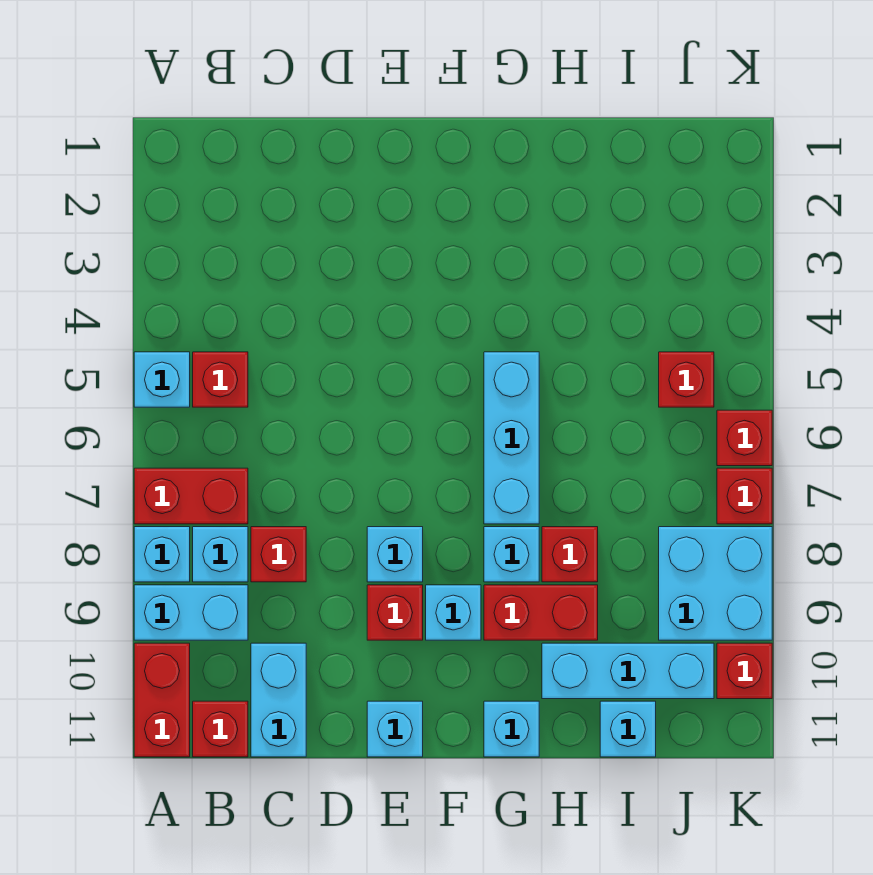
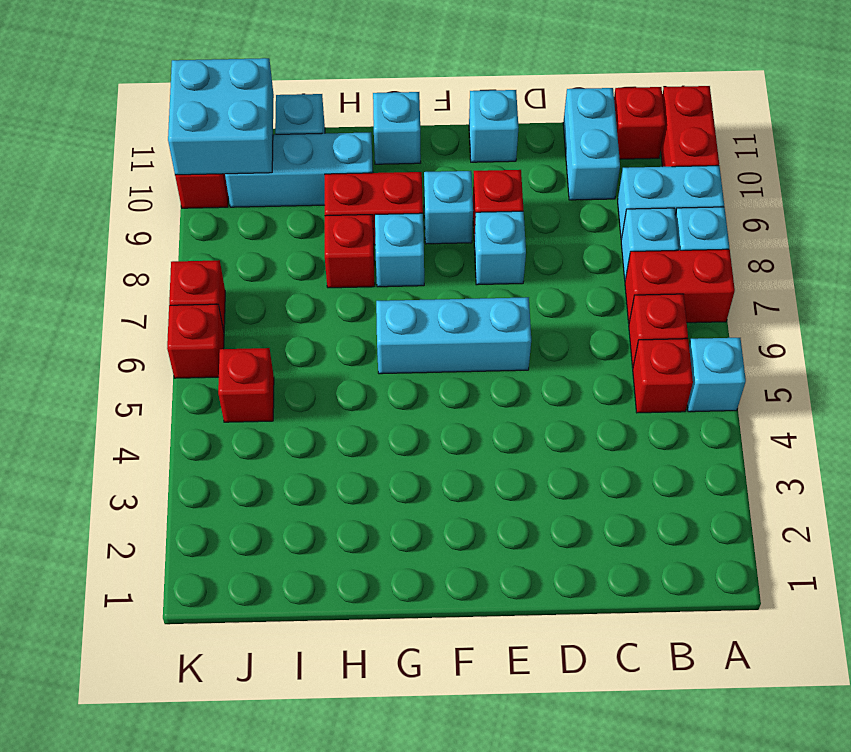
red 1x1 brick [251,527,306,582] -> red 1x1 brick moved to [629,294,688,368]
cyan 1x3 brick [484,352,539,524] -> cyan 1x3 brick turned to [376,297,531,374]
cyan 2x2 brick [659,527,772,640] -> cyan 2x2 brick moved to [168,58,274,175]

